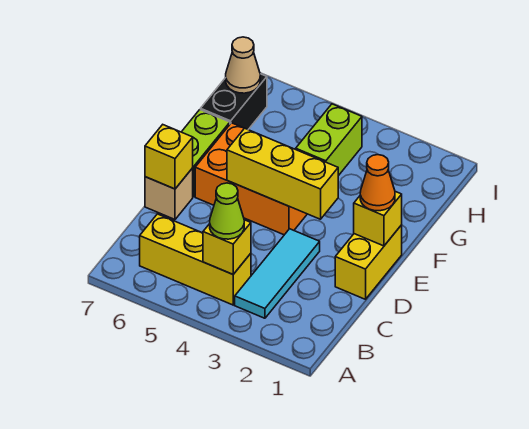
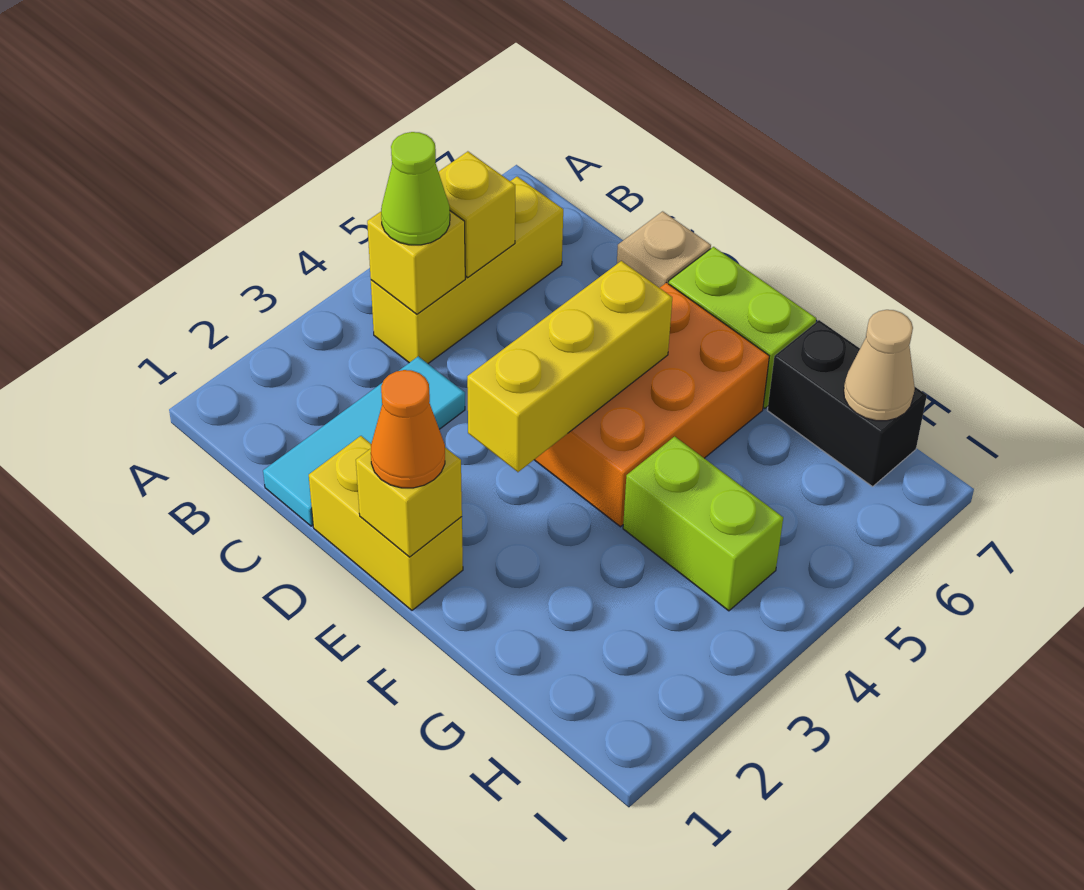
cyan 1x3 tile [235,229,320,318] -> cyan 1x3 tile turned to [263,357,465,526]
yellow 1x1 brick [145,125,193,189] -> yellow 1x1 brick moved to [439,151,515,277]

